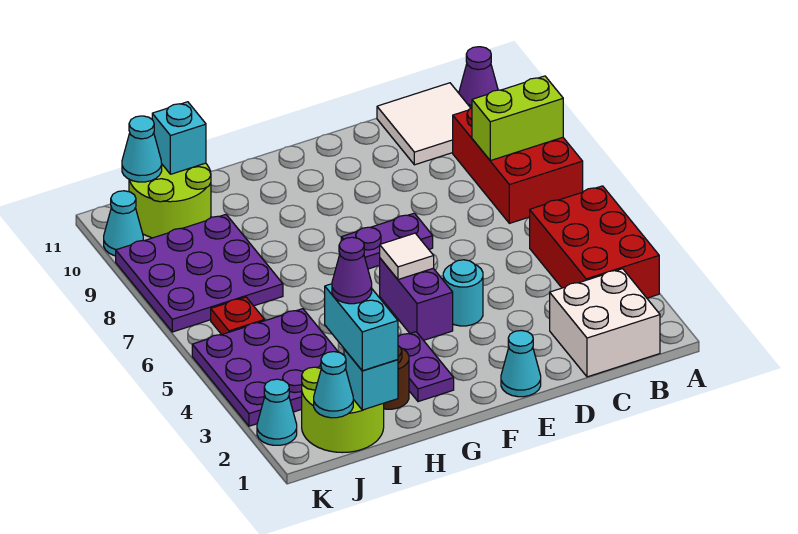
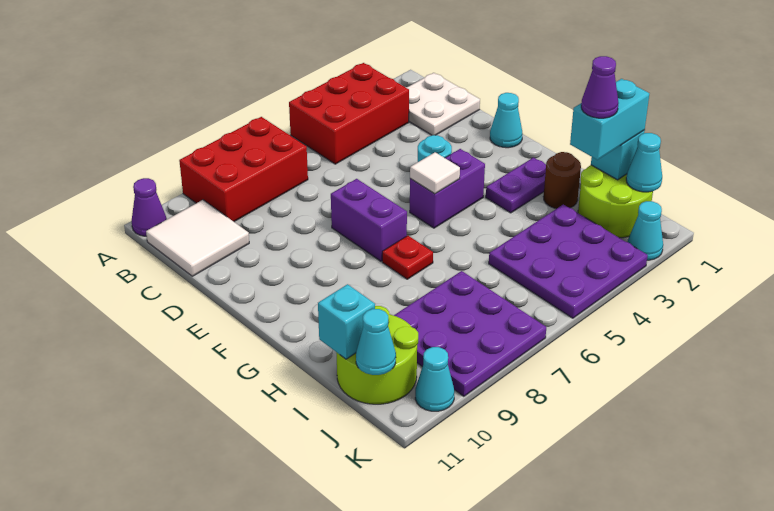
lime 1x2 brick [472,76,563,161] -> none
white 2x2 brick [550,269,660,377] -> white 2x2 plate [406,73,480,135]
purple 1x2 plate [341,213,433,269] -> purple 1x2 brick [331,179,407,261]
red 1x1 plate [211,297,265,335] -> red 1x1 plate moved to [382,236,433,279]

